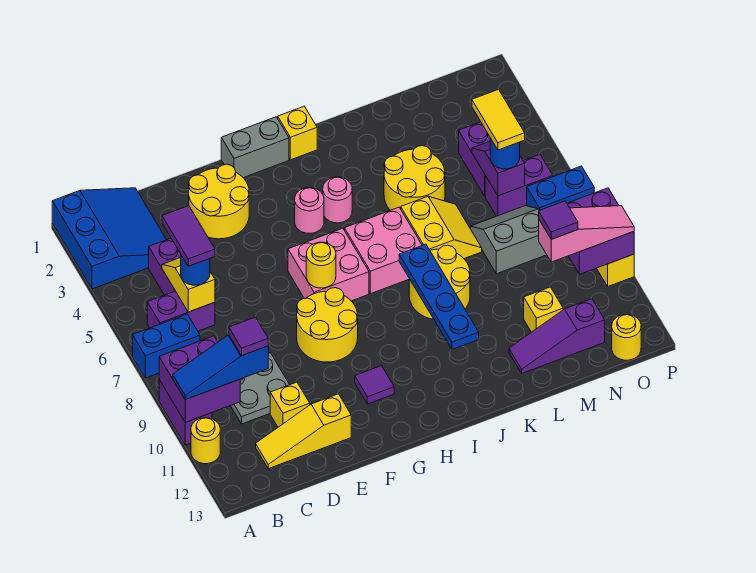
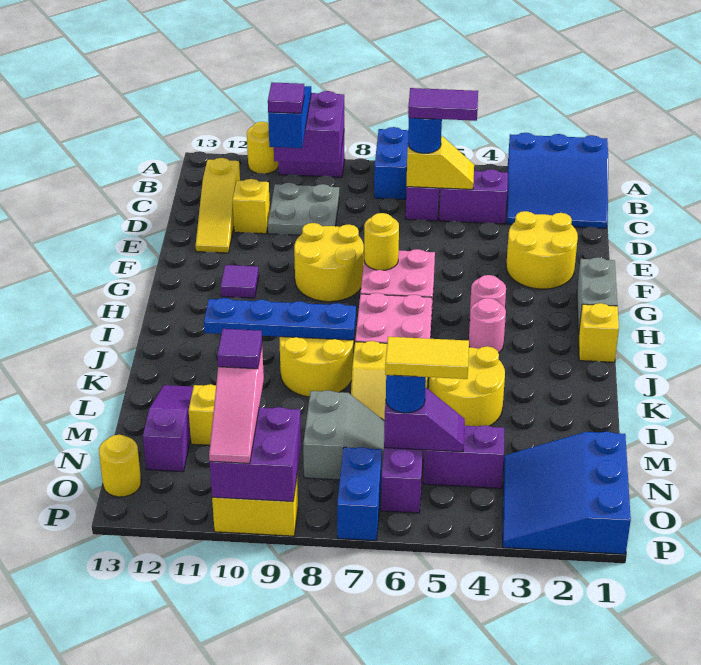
yellow 1x3 slope [256,394,351,469] -> yellow 1x3 slope turned to [196,158,240,253]
none -> blue 3x3 slope [503,432,631,554]

